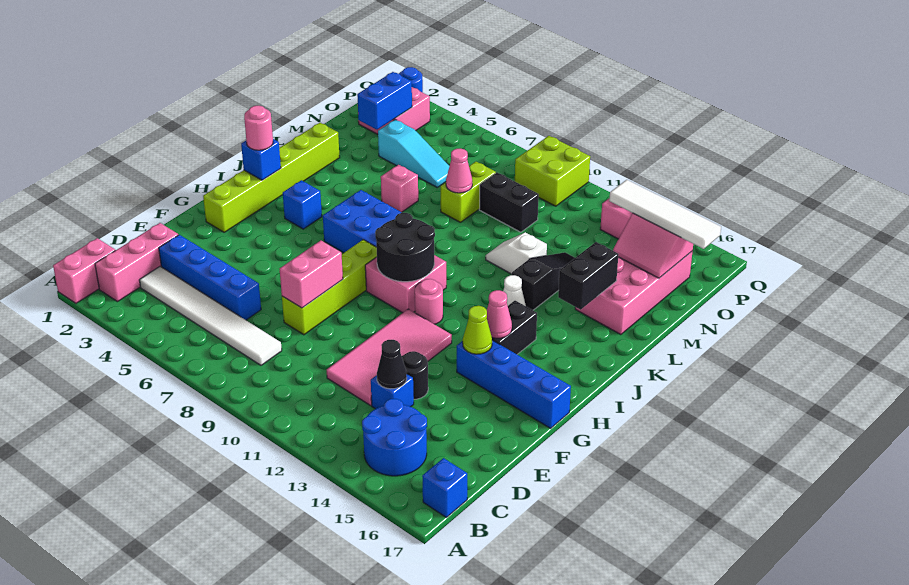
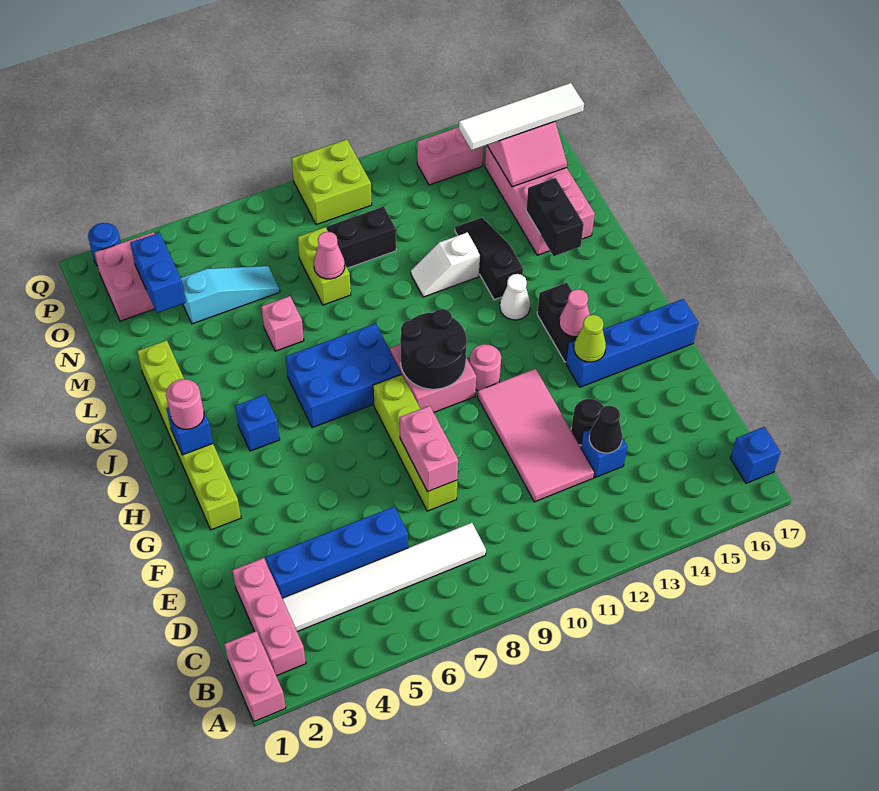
blue 2x2 round brick [362,399,427,476] -> none

